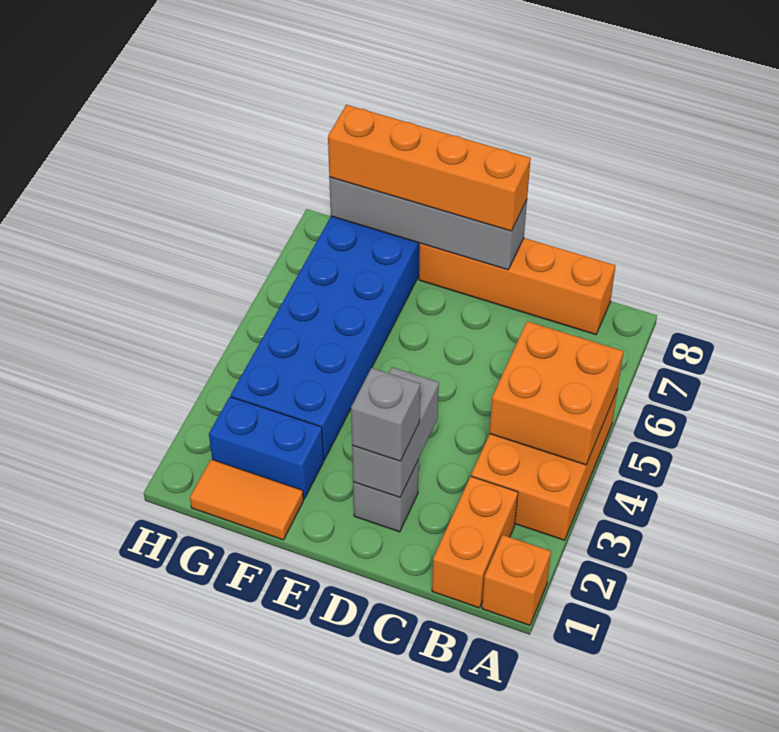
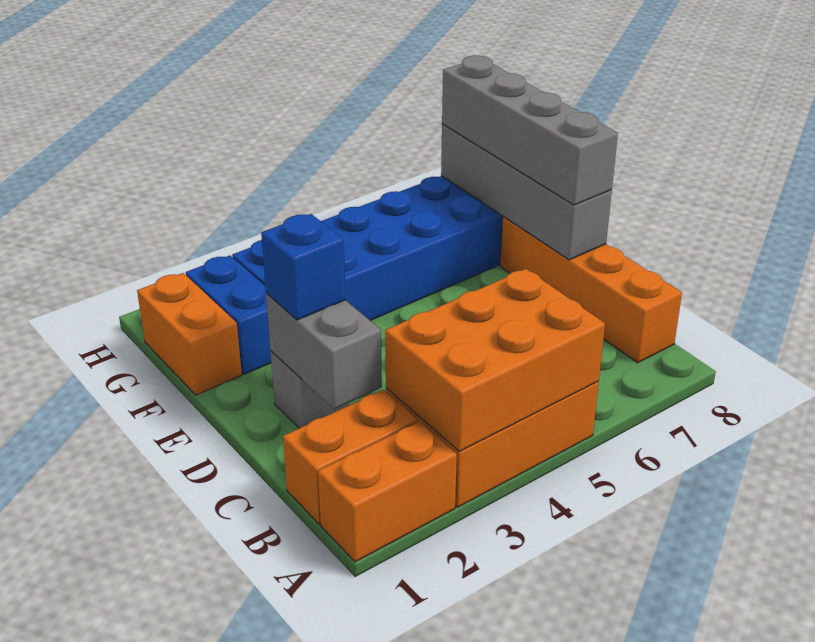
orange 1x1 brick [482,535,551,625] -> orange 1x2 brick [318,422,457,562]
orange 2x2 brick [490,321,624,465] -> orange 2x3 brick [385,269,605,451]
grey 1x2 brick [352,367,439,498] -> grey 1x2 brick turned to [266,293,382,409]
grey 1x1 brick [351,368,420,461] -> blue 1x1 brick [261,214,346,320]
orange 1x4 brick [328,105,531,231] -> grey 1x4 brick [442,56,618,205]
orange 1x2 tile [190,459,303,540] -> orange 1x2 brick [137,273,242,395]

